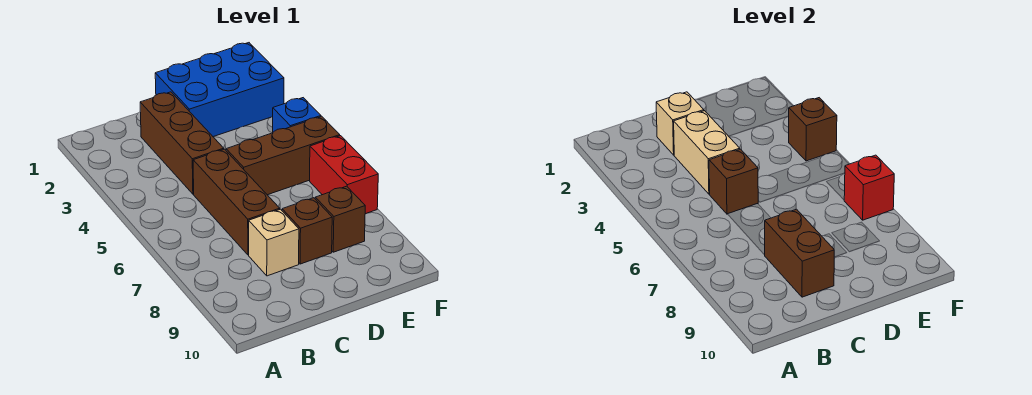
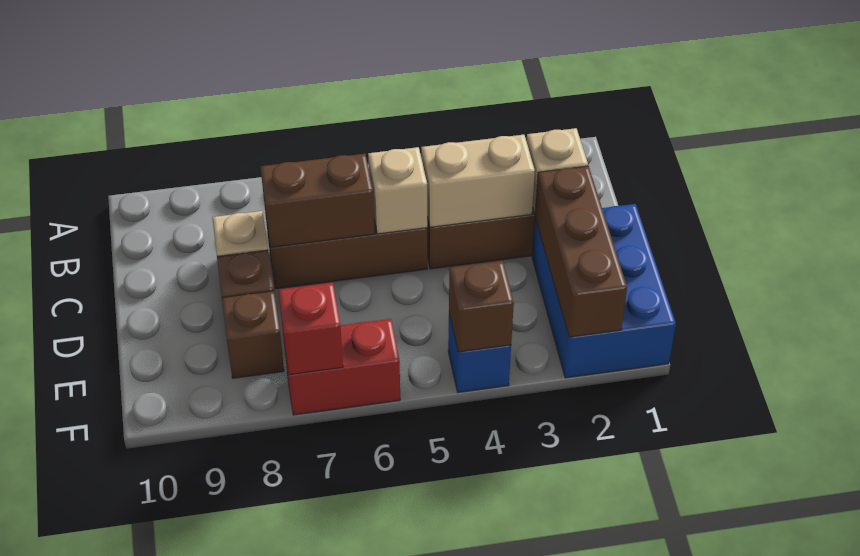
brown 1x1 brick [709,149,758,214] -> tan 1x1 brick [368,147,427,234]
brown 1x2 brick [764,209,834,297] -> brown 1x2 brick moved to [260,154,375,247]
brown 1x3 brick [226,116,340,195] -> brown 1x3 brick moved to [535,166,627,337]

